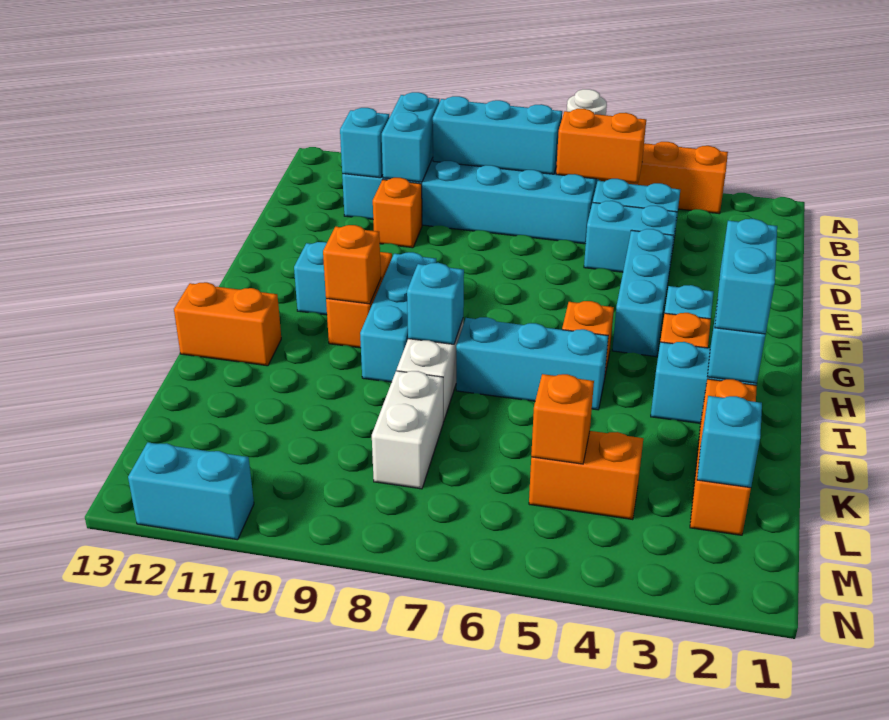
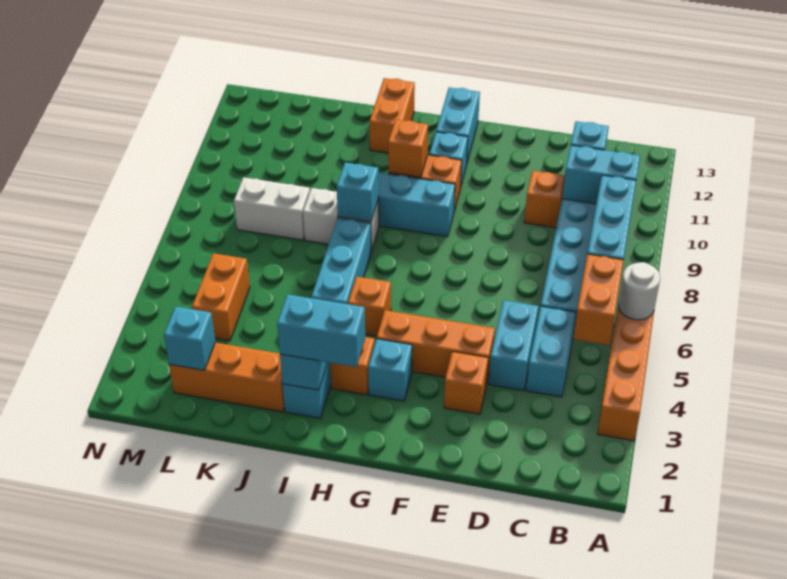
cyan 1x3 brick [612,229,674,357] -> orange 1x3 brick [377,310,495,381]
orange 1x1 brick [531,374,594,464] -> orange 1x1 brick moved to [444,351,488,414]
cyan 1x2 brick [128,442,254,540] -> cyan 1x2 brick moved to [436,87,480,162]

